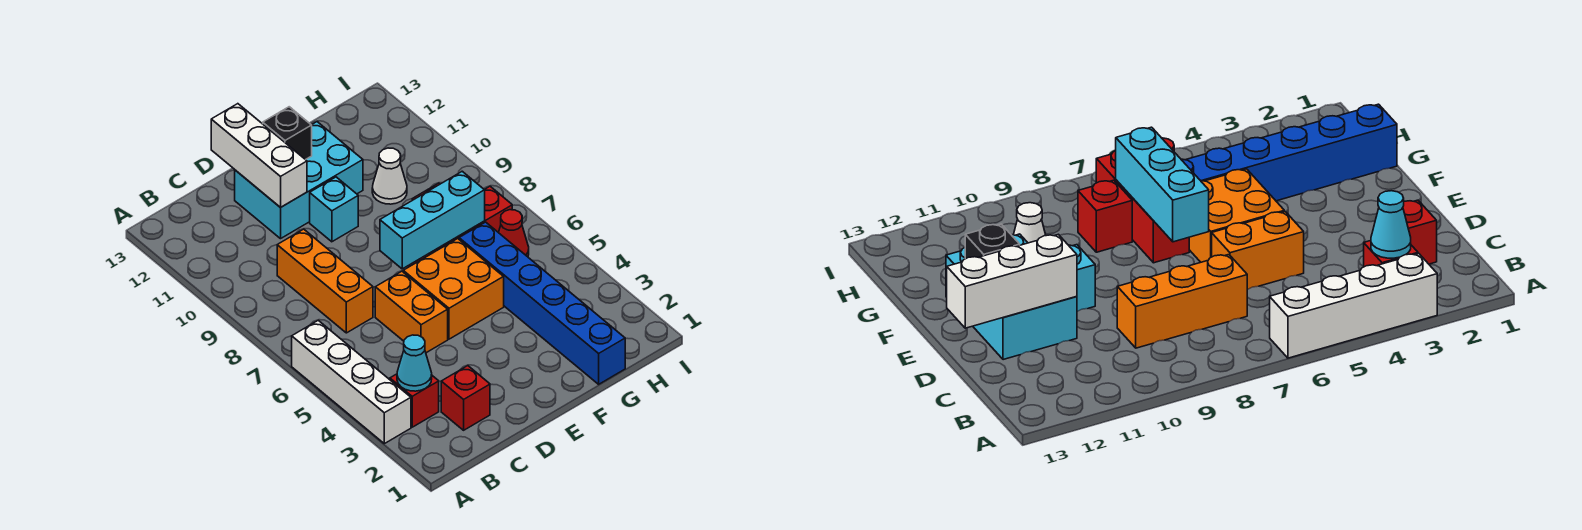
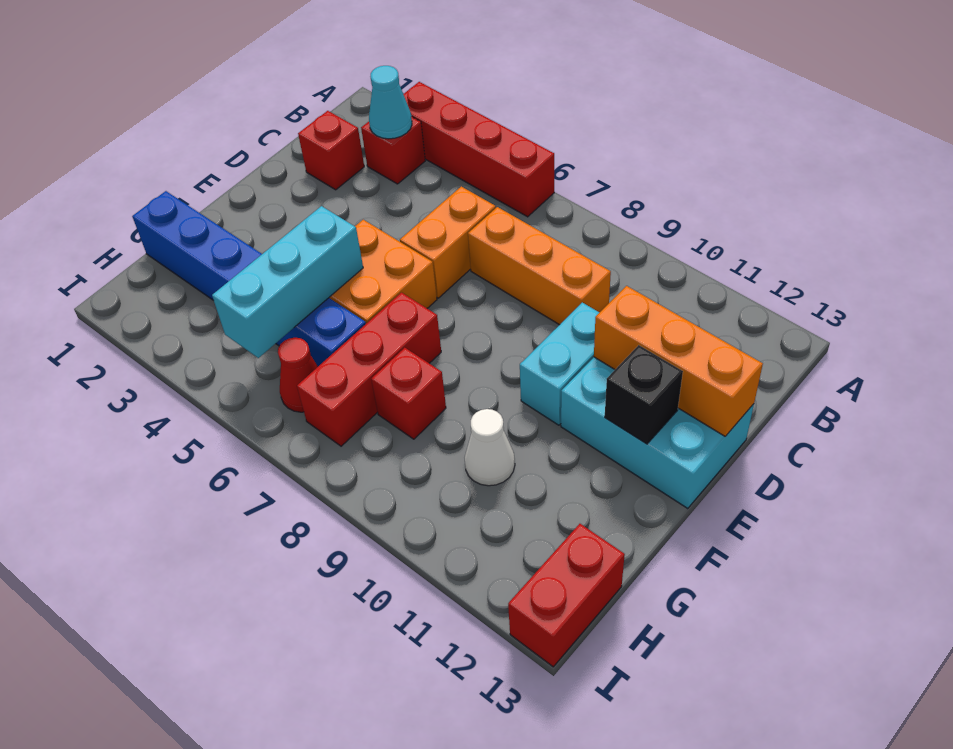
white 1x4 brick [292,320,411,444] -> red 1x4 brick [403,82,554,217]
orange 1x2 brick [375,271,448,353] -> orange 1x2 brick turned to [400,186,496,298]
cyan 2x3 brick [235,122,363,239] -> cyan 2x3 brick turned to [561,357,754,509]
white 1x3 brick [211,104,307,208] -> orange 1x3 brick [594,286,763,436]
cyan 1x3 brick [380,171,485,269] -> cyan 1x3 brick moved to [212,206,363,358]
cyan 1x1 brick [310,177,358,242] -> cyan 1x2 brick [520,303,599,425]
none -> red 1x2 brick [508,524,625,667]

